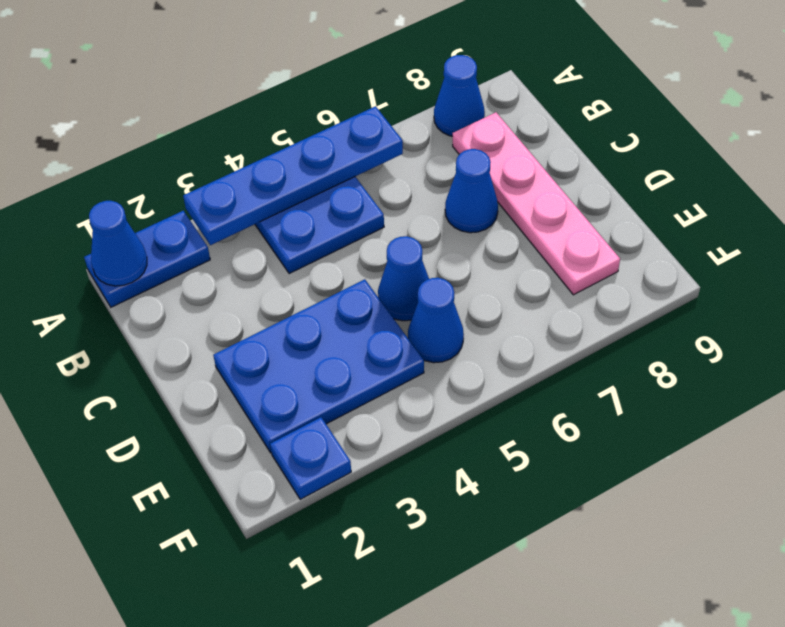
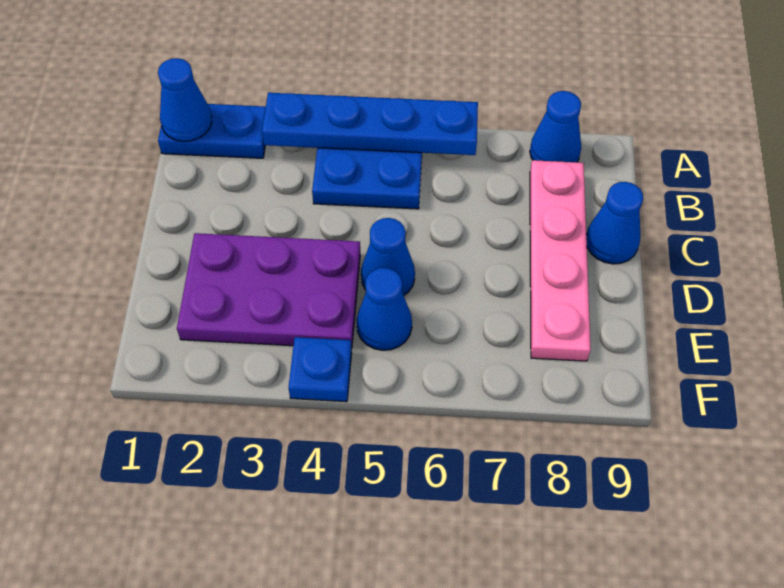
blue 1x1 cone [445,149,498,233] -> blue 1x1 cone moved to [586,182,643,264]
blue 2x3 plate [213,279,424,453] -> purple 2x3 plate [177,233,360,347]
blue 1x1 plate [270,417,351,500] -> blue 1x1 plate moved to [288,337,352,402]

